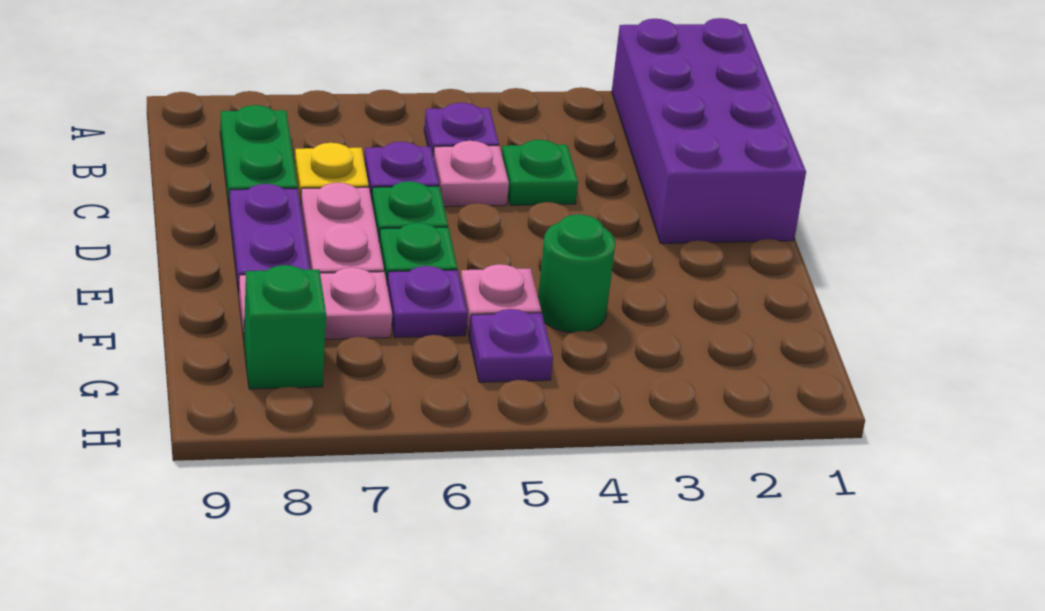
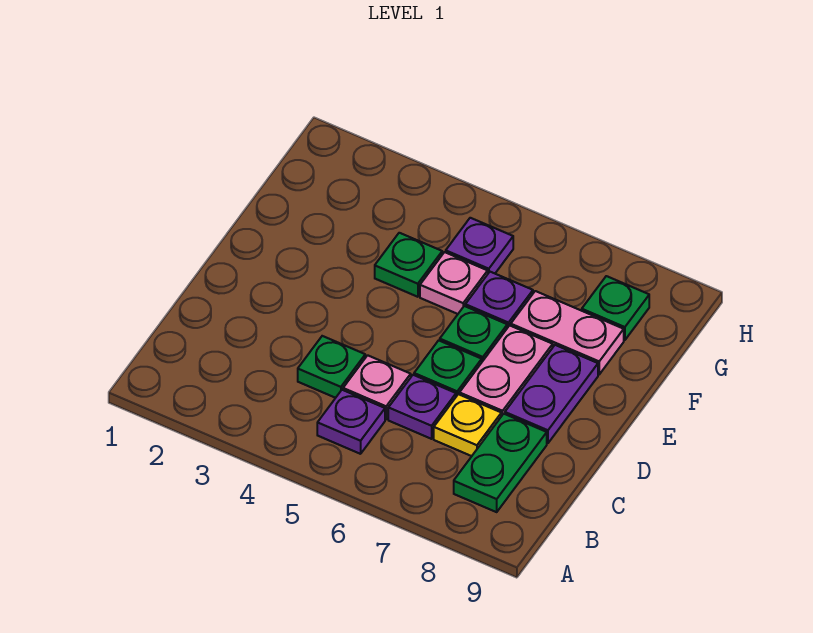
purple 2x4 brick [612,18,806,243] -> none
green 1x1 round brick [538,214,615,332] -> green 1x1 plate [375,233,442,297]
green 1x1 brick [244,265,326,389] -> green 1x1 plate [582,276,649,340]

